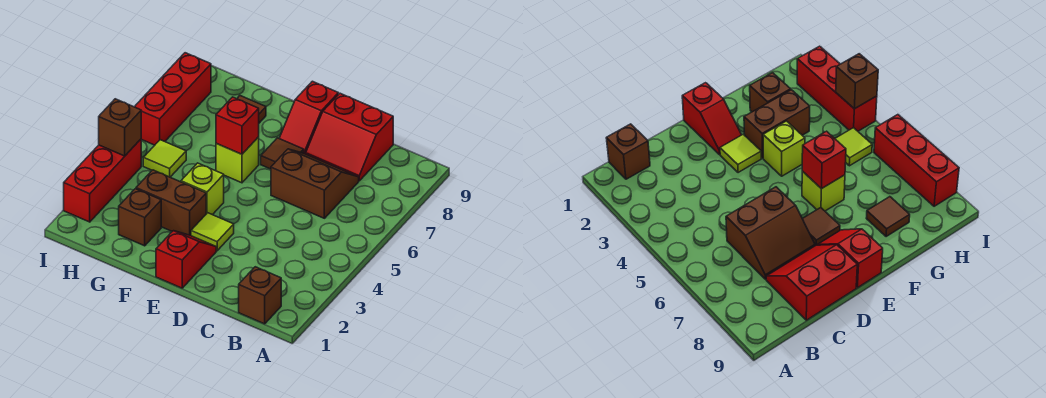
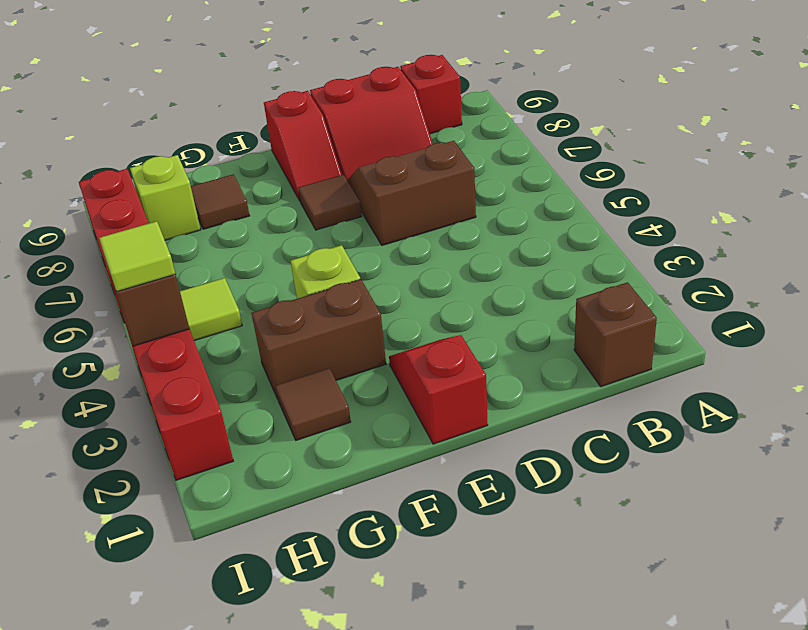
lime 1x1 tile [191,213,234,251] -> lime 1x1 tile moved to [99,221,175,292]
lime 1x1 brick [216,137,259,183] -> lime 1x1 brick moved to [130,155,201,240]
red 1x1 brick [216,97,259,154] -> red 1x1 brick moved to [400,55,462,134]
brown 1x1 brick [119,189,161,246] -> brown 1x1 tile [276,368,351,440]

